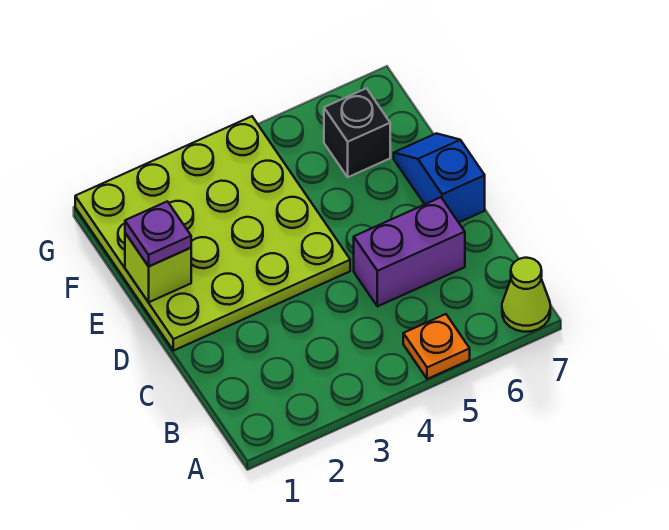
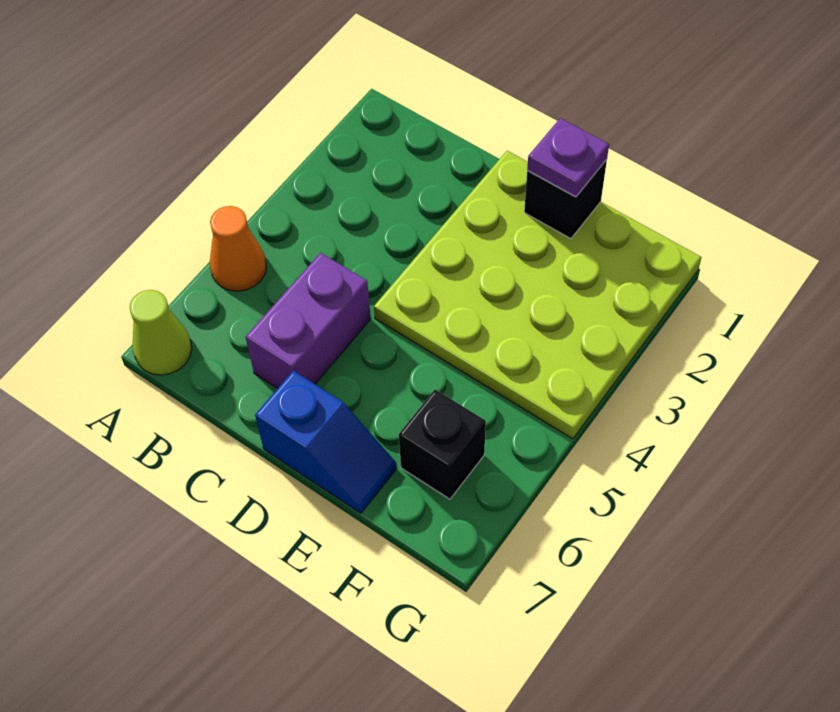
orange 1x1 plate [403,314,470,379] -> orange 1x1 cone [210,206,267,291]
lime 1x1 brick [125,233,191,302] -> black 1x1 brick [524,160,607,239]

